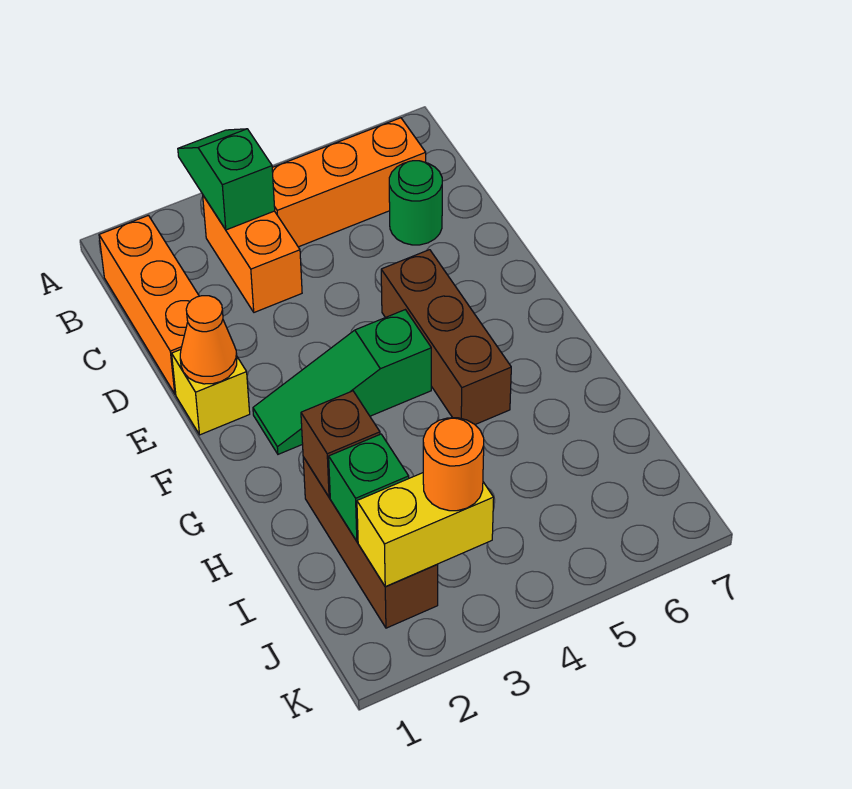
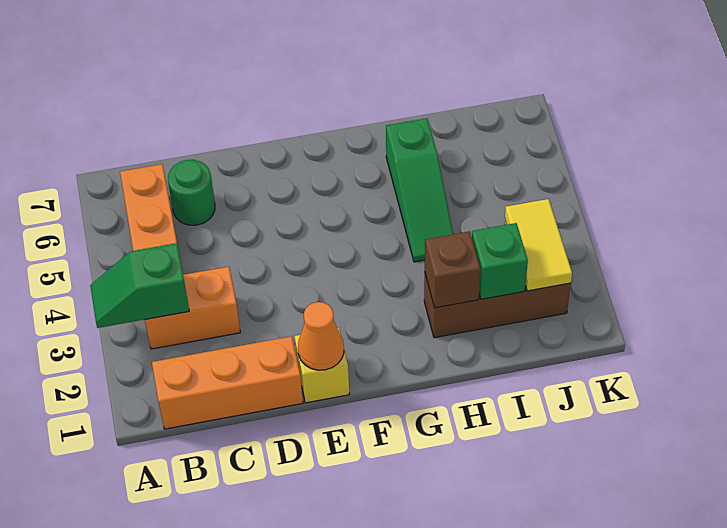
brown 1x3 brick [381,250,511,424] -> none
green 1x3 slope [253,310,431,454] -> green 1x3 slope moved to [386,118,453,262]
yellow 1x2 brick [357,473,494,587] -> yellow 1x2 tile [505,199,572,291]
orange 1x1 round brick [423,418,484,511] -> none

